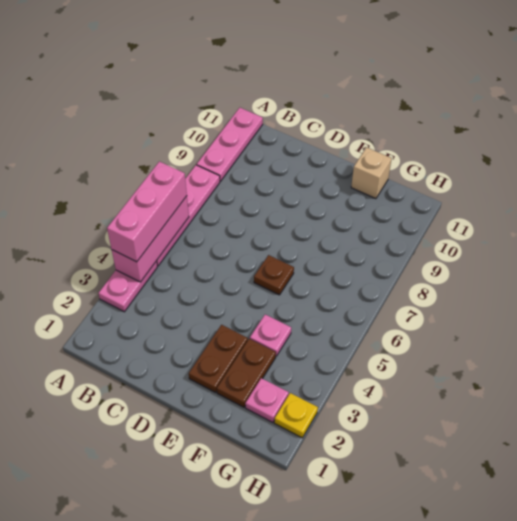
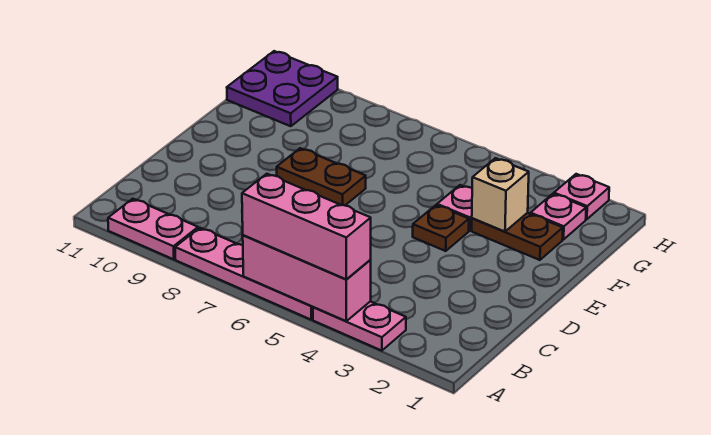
pink 1x3 plate [197,108,263,181] -> pink 1x2 plate [108,199,198,259]
brown 1x2 plate [189,325,248,392] -> brown 1x2 plate moved to [277,148,366,205]
brown 1x1 plate [254,255,294,295] -> brown 1x1 plate moved to [413,205,469,251]
tan 1x1 brick [351,147,392,199] -> tan 1x1 brick moved to [472,158,529,232]
none -> purple 2x2 plate [227,51,338,126]
yellow 1x1 plate [274,393,318,438] -> pink 1x1 plate [554,174,609,219]

